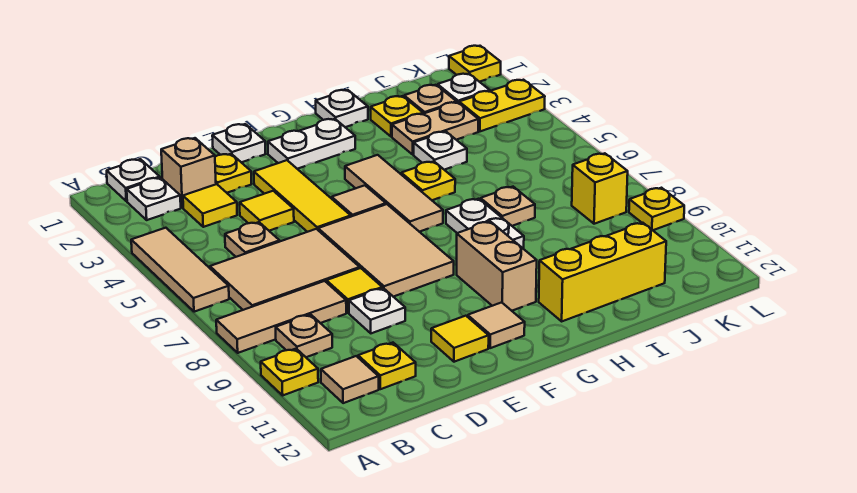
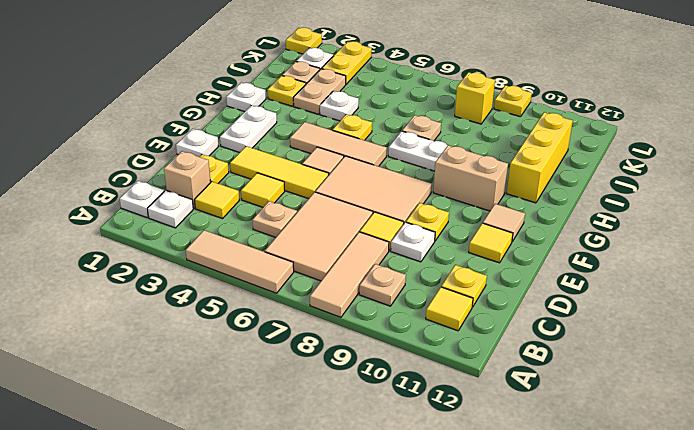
yellow 1x1 plate [261,349,318,395] -> yellow 1x1 plate moved to [406,203,449,241]
tan 1x1 tile [321,356,379,403] -> yellow 1x1 tile [426,287,473,331]

